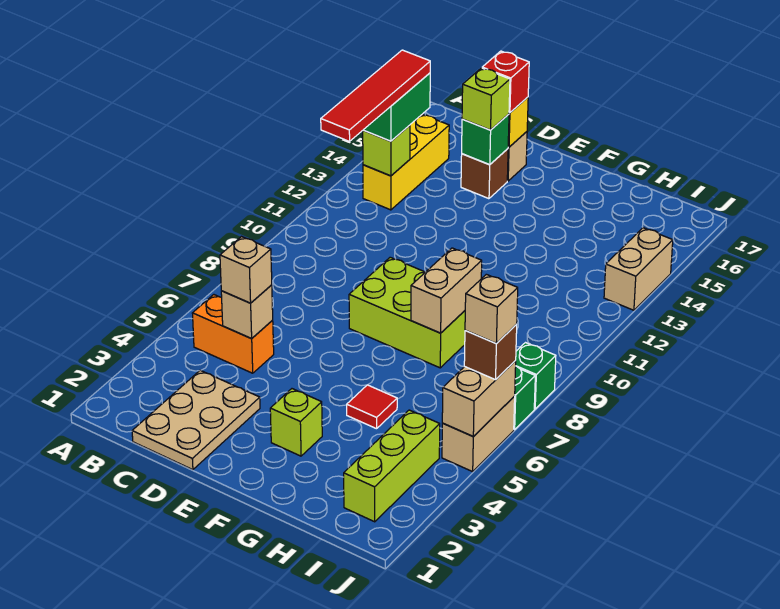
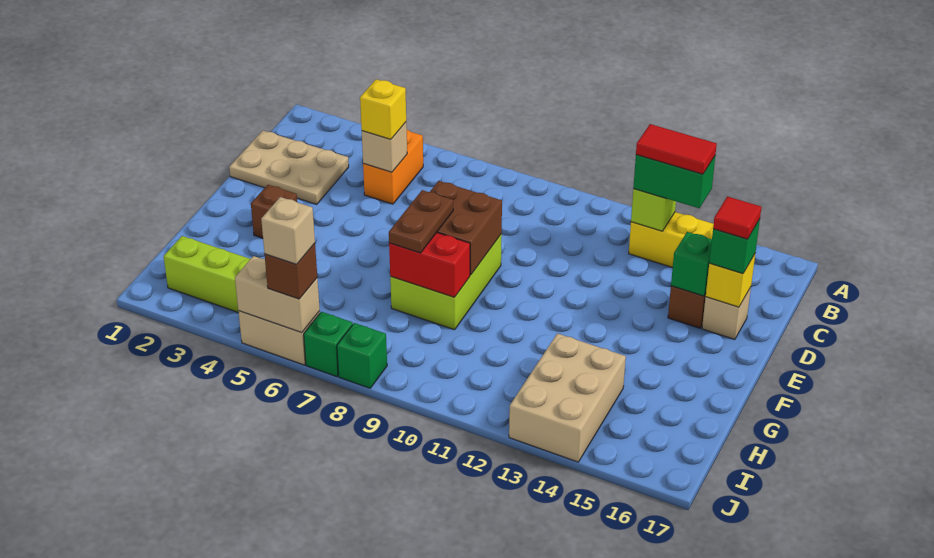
red 1x4 tile [321,50,430,141] -> red 1x2 tile [636,124,717,174]
tan 1x1 brick [220,237,272,303] -> yellow 1x1 brick [360,79,406,139]
lime 1x1 brick [462,68,510,130] -> none
red 1x1 brick [482,51,529,113] -> green 1x1 brick [709,219,760,274]
none -> brown 2x2 brick [430,181,502,275]
lime 1x1 brick [270,389,322,456] -> brown 1x1 brick [251,185,297,238]
none -> brown 1x2 plate [389,190,453,253]
red 1x1 tile [347,385,397,429] -> red 1x1 tile moved to [713,196,761,239]
tan 1x2 brick [411,248,482,333] -> red 1x2 brick [389,233,470,297]
tan 1x2 brick [604,228,673,310] -> tan 2x3 brick [509,333,626,462]

